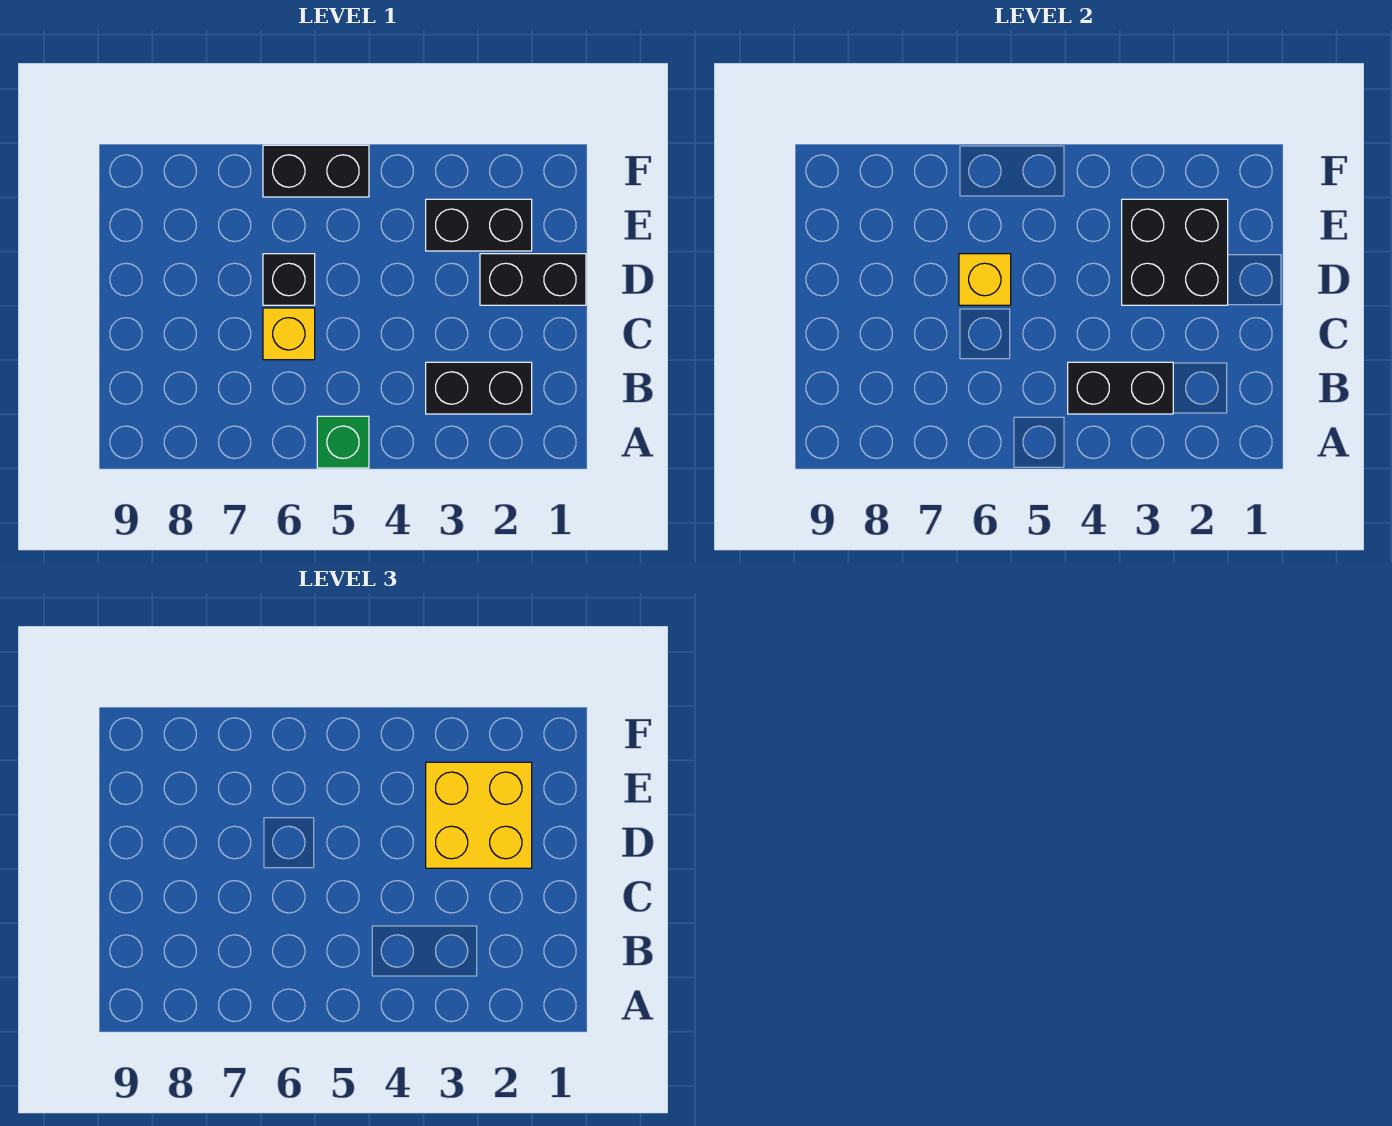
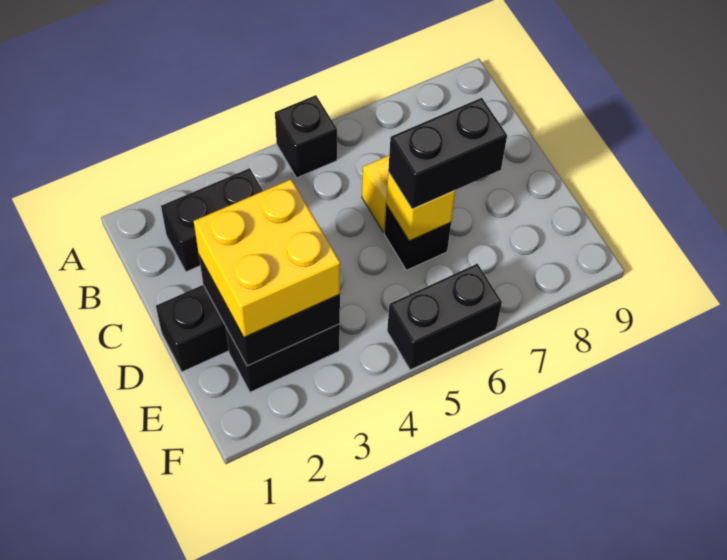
green 1x1 brick [317,416,369,468] -> black 1x1 brick [275,95,337,178]
black 1x2 brick [1068,362,1173,414] -> black 1x2 brick moved to [388,98,507,209]

